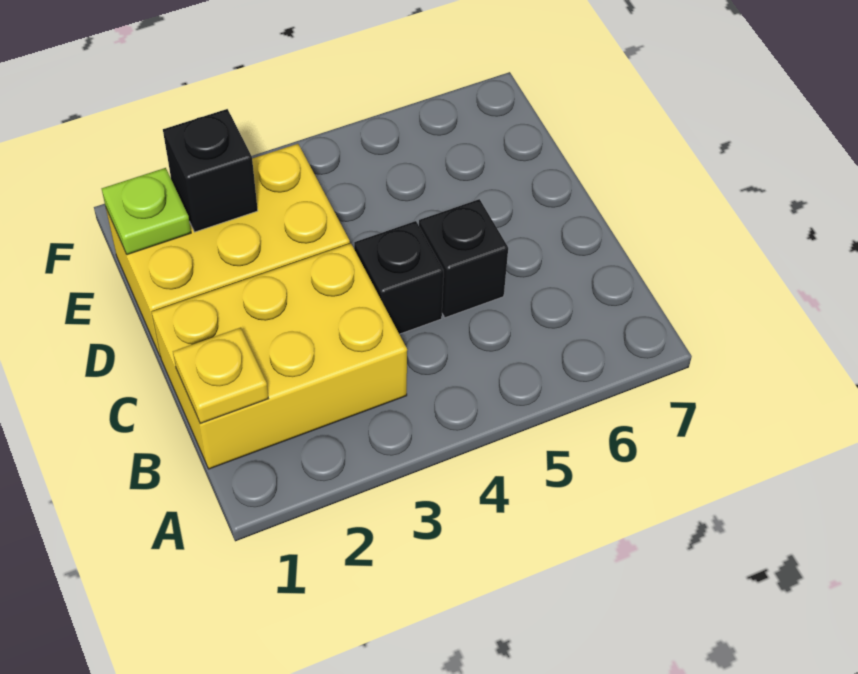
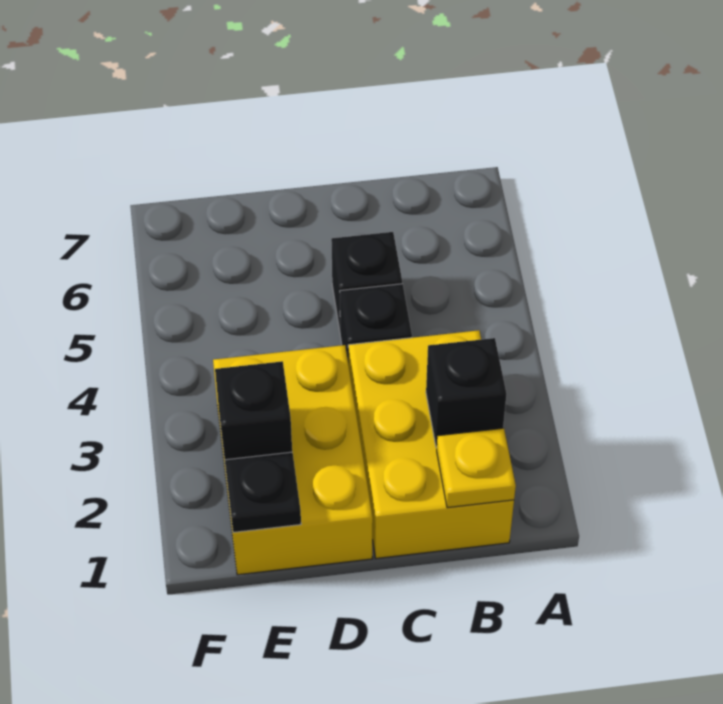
none -> black 1x1 brick [426,338,507,448]
lime 1x1 plate [102,168,191,255] -> black 1x1 plate [225,452,301,532]

